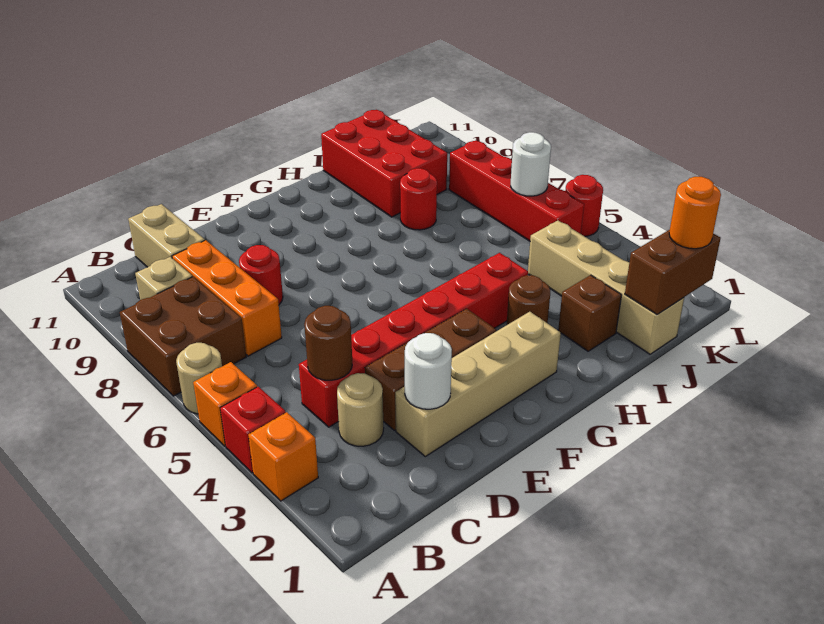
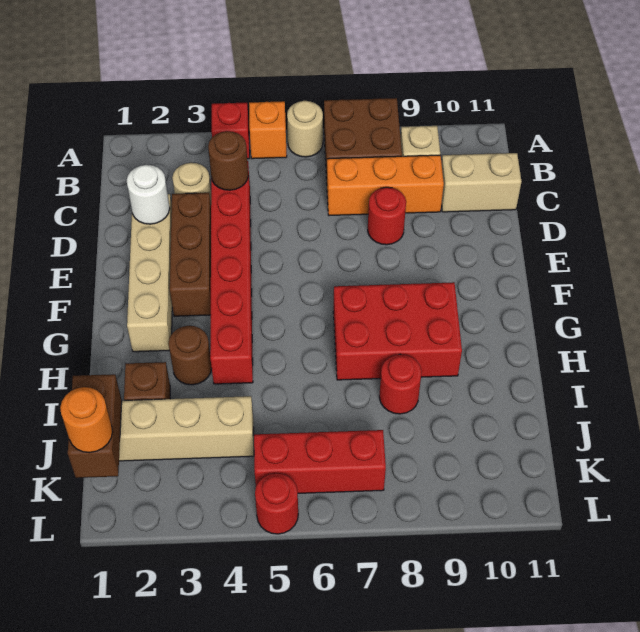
orange 1x1 brick [248,412,318,501] -> none
red 2x3 brick [321,110,447,217] -> red 2x3 brick moved to [333,282,462,380]
red 1x4 brick [449,141,584,241] -> red 1x3 brick [254,430,386,493]
white 1x1 round brick [511,132,551,196] -> none

